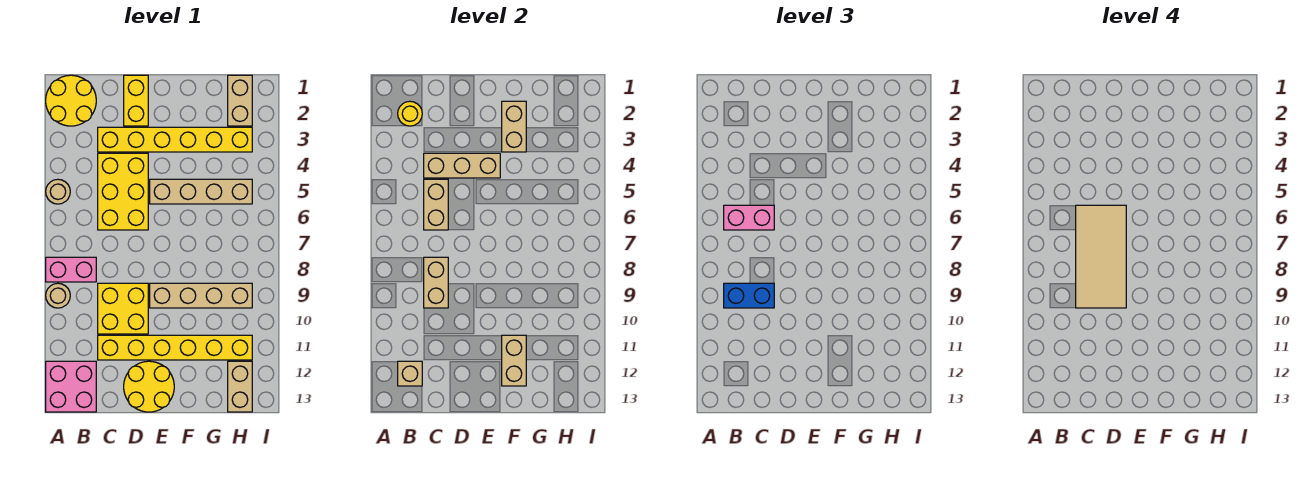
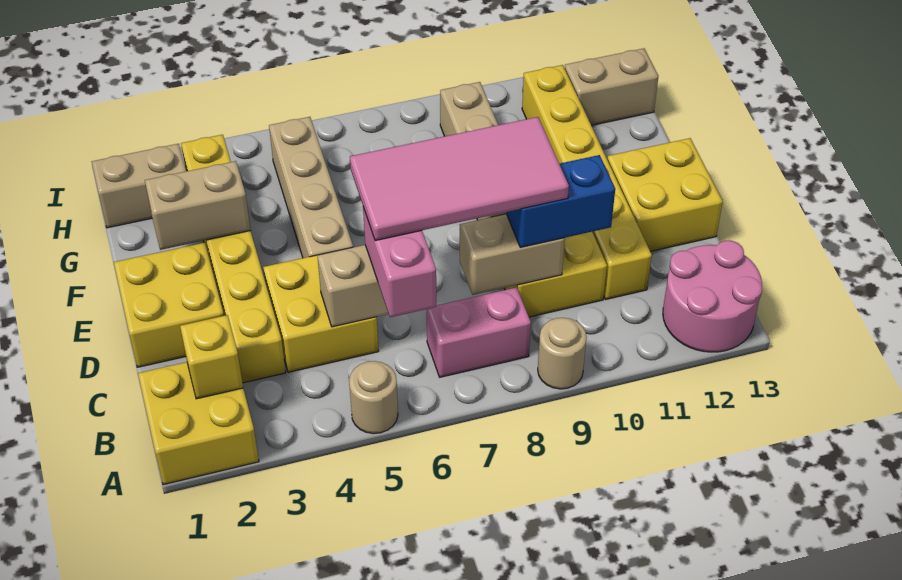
yellow 2x2 round brick [46,75,96,126] -> yellow 2x2 brick [138,362,259,485]
pink 1x2 brick [46,257,96,282] -> pink 1x2 brick turned to [427,287,531,377]
pink 2x2 brick [46,361,96,412] -> pink 2x2 round brick [663,241,762,352]
yellow 1x1 round brick [398,101,422,126] -> yellow 1x1 brick [180,315,243,399]
blue 1x2 brick [724,283,774,308] -> blue 1x2 brick turned to [506,155,615,247]
tan 1x1 brick [398,361,422,386] -> none
yellow 2x3 brick [98,153,148,230] -> yellow 2x2 brick [263,247,379,372]
tan 1x3 brick [424,153,500,178] -> none
tan 2x4 tile [1076,205,1126,308] -> pink 2x4 tile [350,117,569,241]
yellow 1x2 brick [124,75,148,126] -> yellow 2x2 brick [114,243,224,367]
yellow 2x2 round brick [124,361,174,412] -> yellow 2x2 brick [607,138,723,252]
tan 1x2 brick [502,335,526,386] -> none

